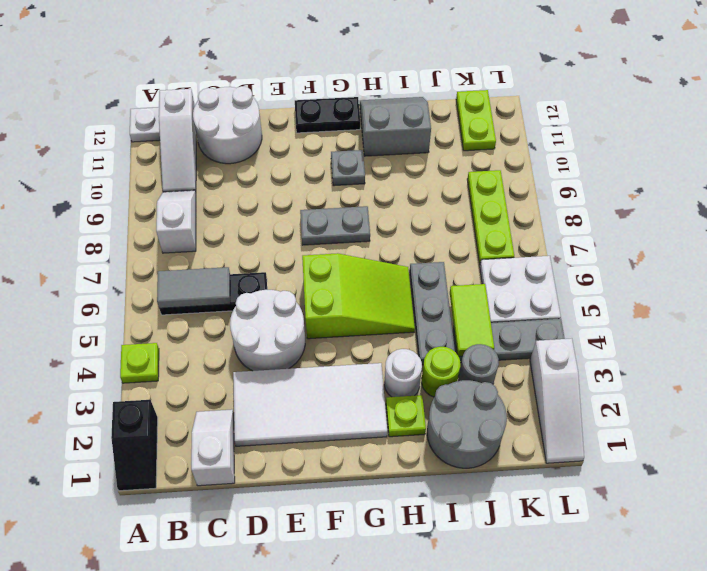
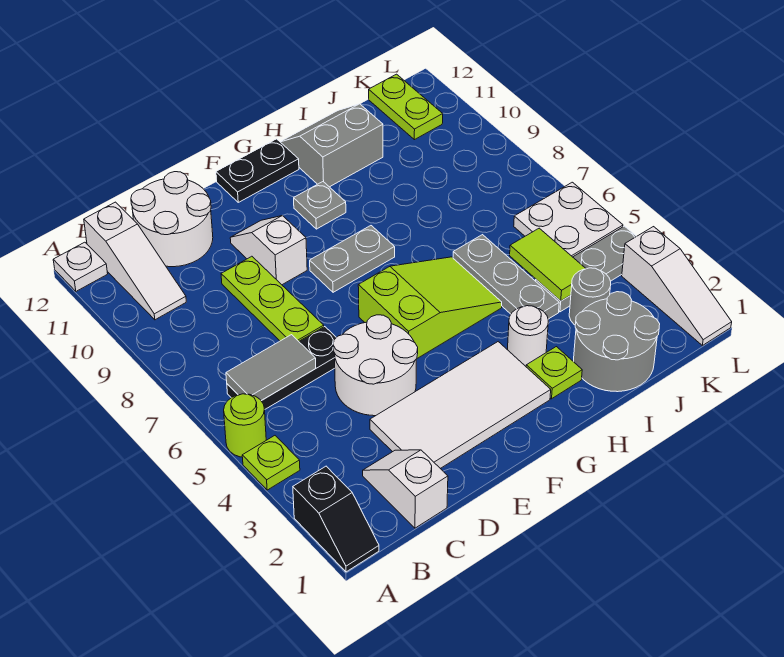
white 1x2 slope [156,190,196,253] -> white 1x2 slope moved to [230,216,307,285]
lime 1x1 round brick [421,347,460,397] -> lime 1x1 round brick moved to [224,394,266,457]
lime 1x3 plate [467,170,514,265] -> lime 1x3 plate moved to [221,256,324,341]

